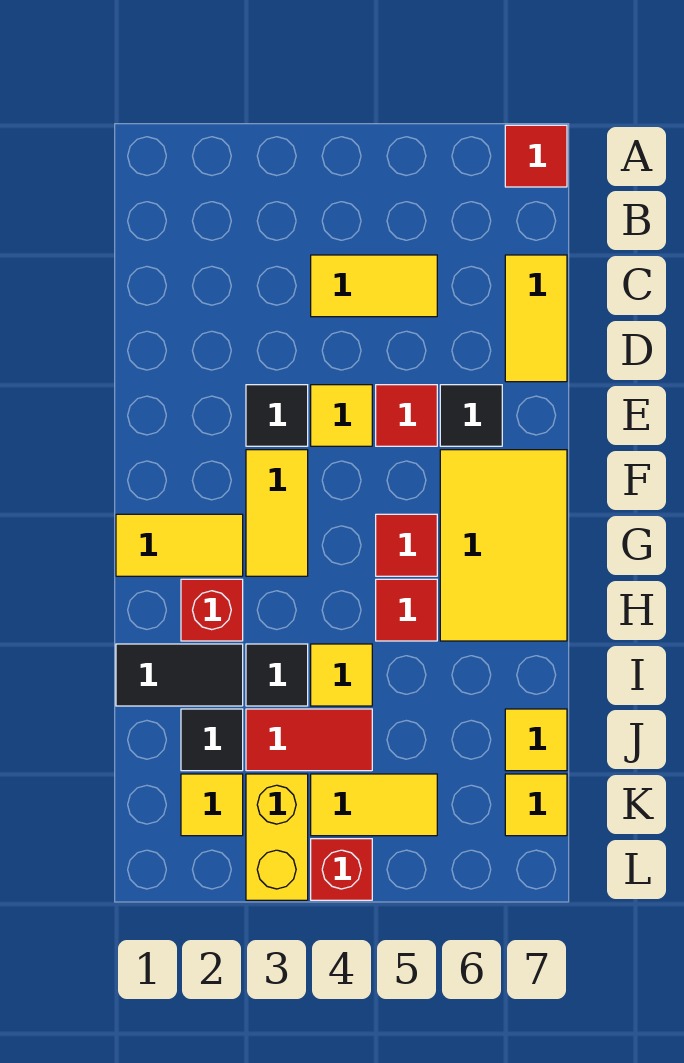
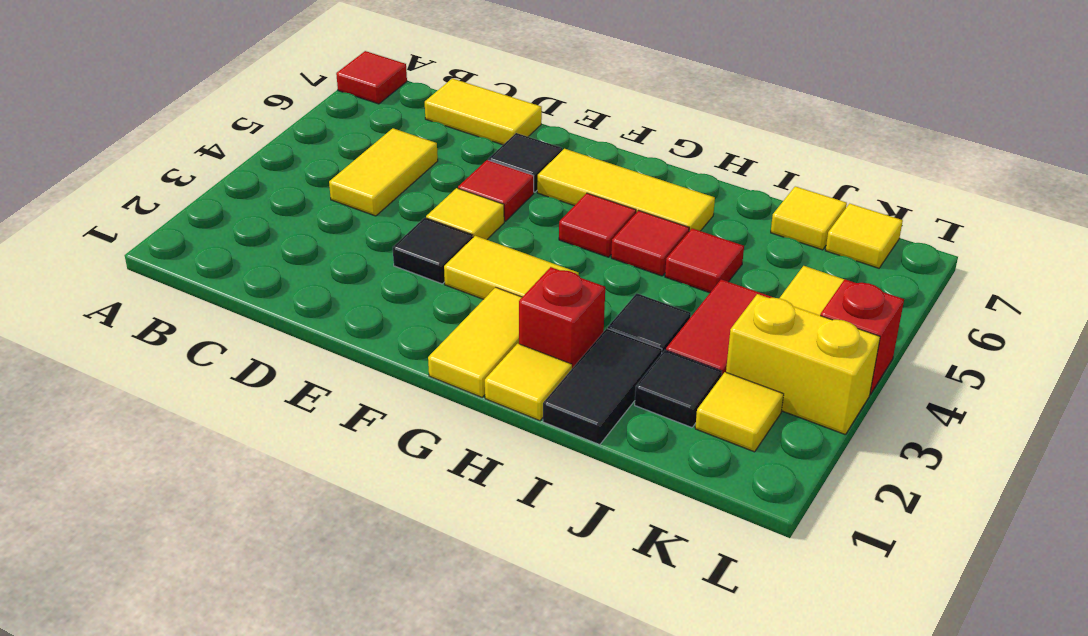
yellow 2x3 tile [440,450,567,641] -> yellow 1x3 tile [537,149,715,231]
yellow 1x1 tile [311,644,372,706] -> yellow 1x1 tile moved to [485,344,572,421]
none -> red 1x1 tile [665,228,744,293]

